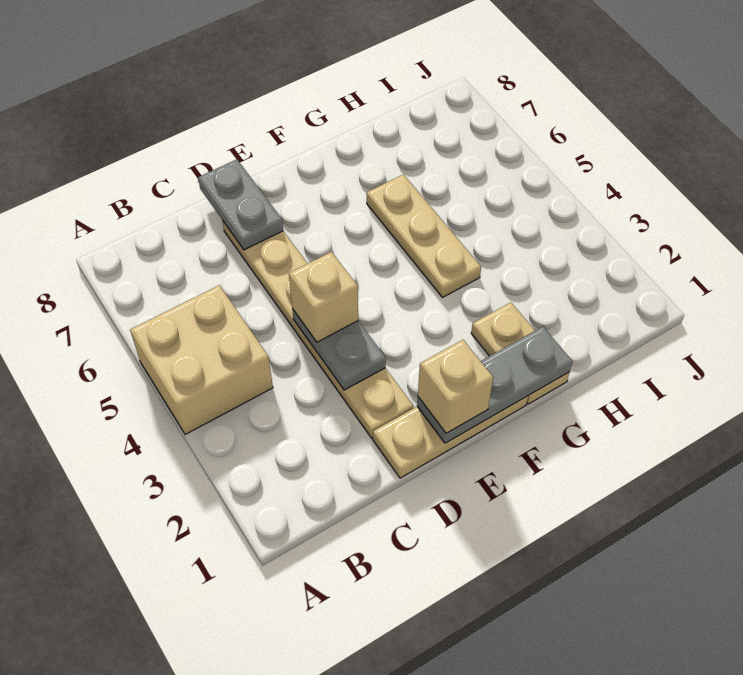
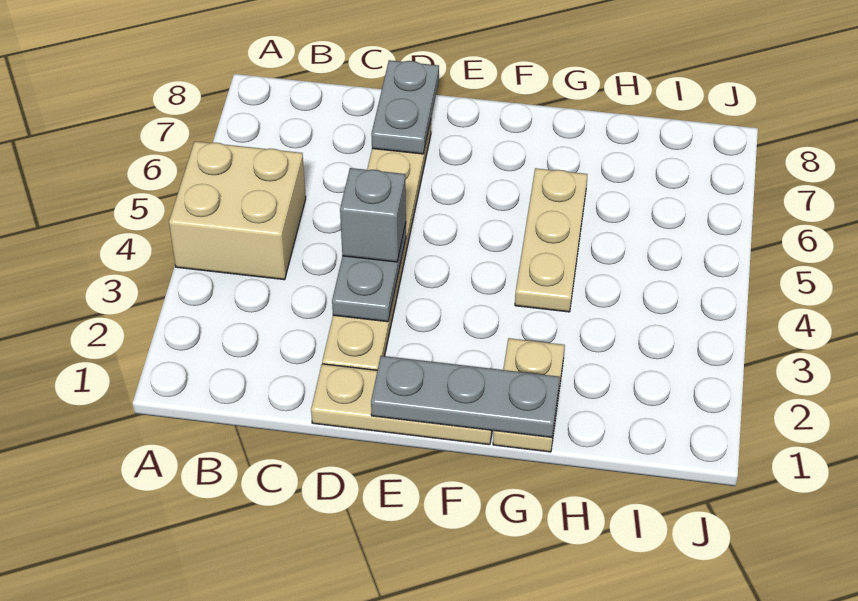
tan 1x1 brick [289,252,358,342] -> grey 1x1 brick [340,168,406,262]
tan 1x1 brick [418,340,493,433] -> none

